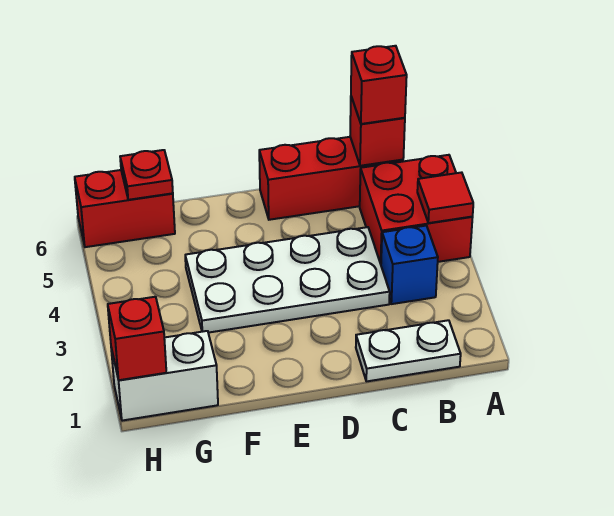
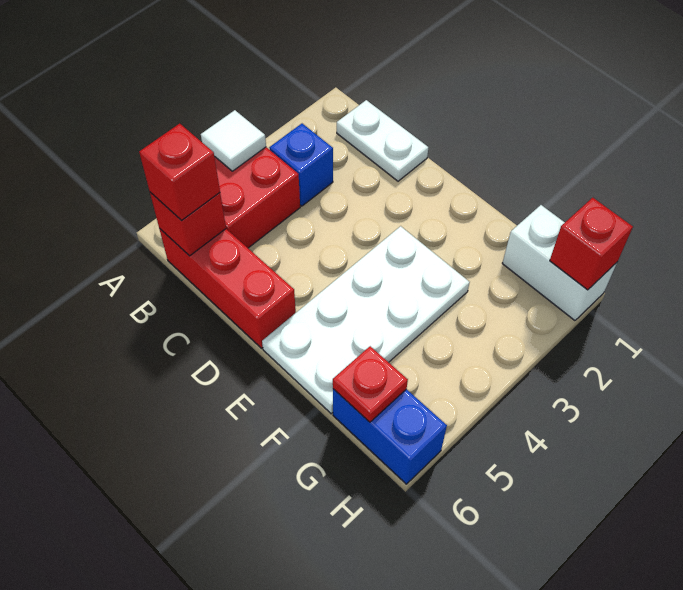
red 1x1 tile [417,172,473,223] -> white 1x1 tile [201,110,266,171]
white 2x4 plate [185,227,390,333] -> white 2x4 plate turned to [262,226,470,414]
red 1x2 brick [75,170,175,247] -> blue 1x2 brick [333,389,447,484]

